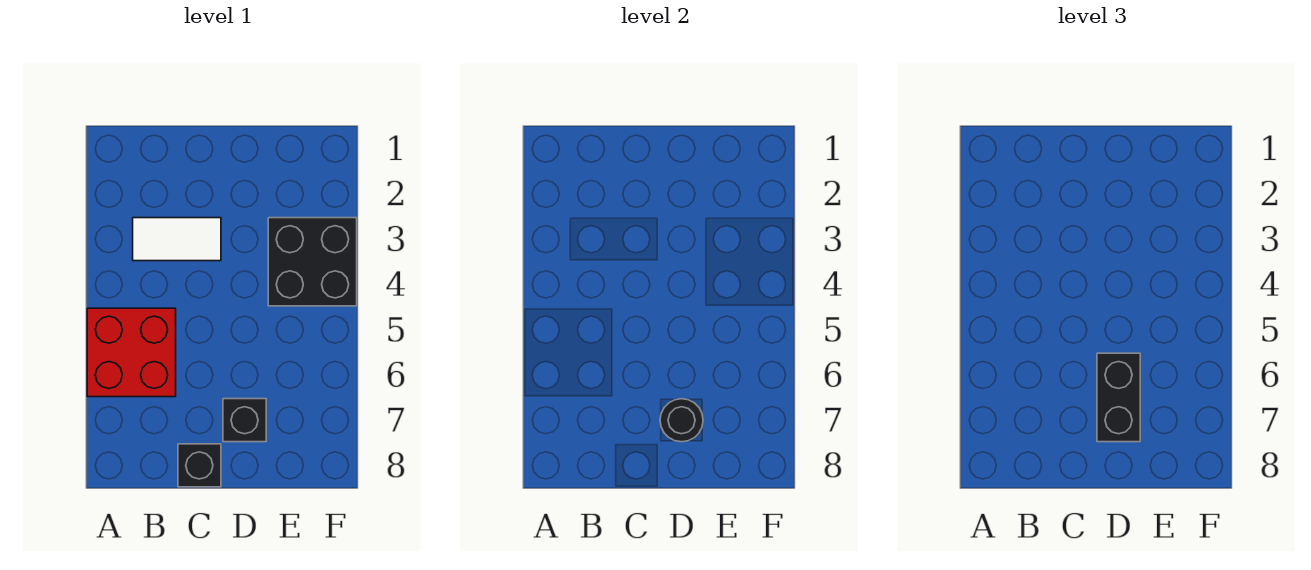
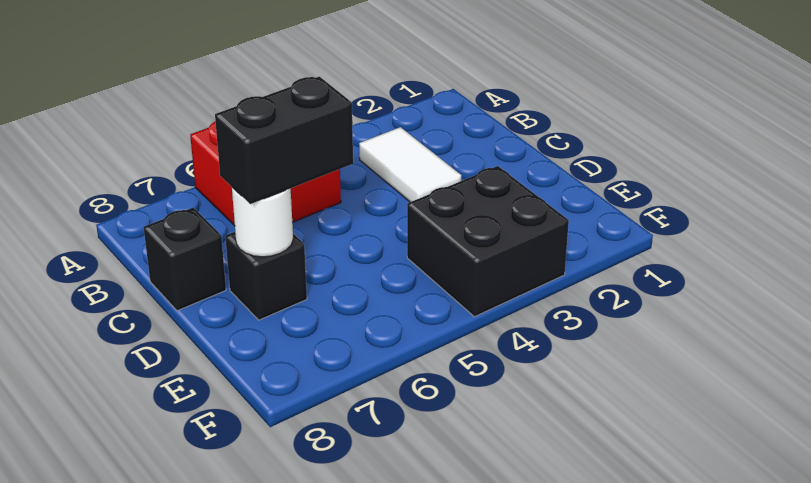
black 1x1 round brick [660,399,703,442] -> white 1x1 round brick [232,187,293,257]

